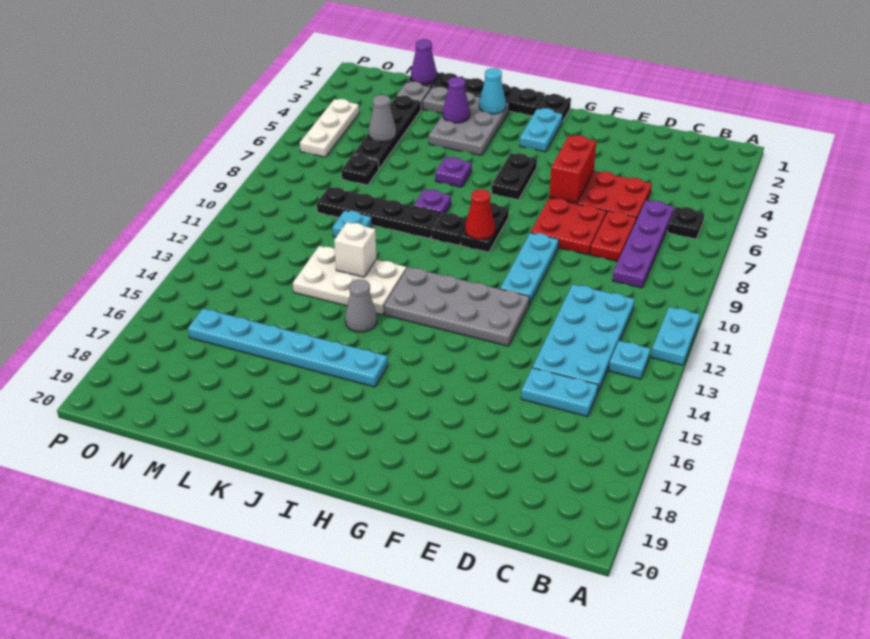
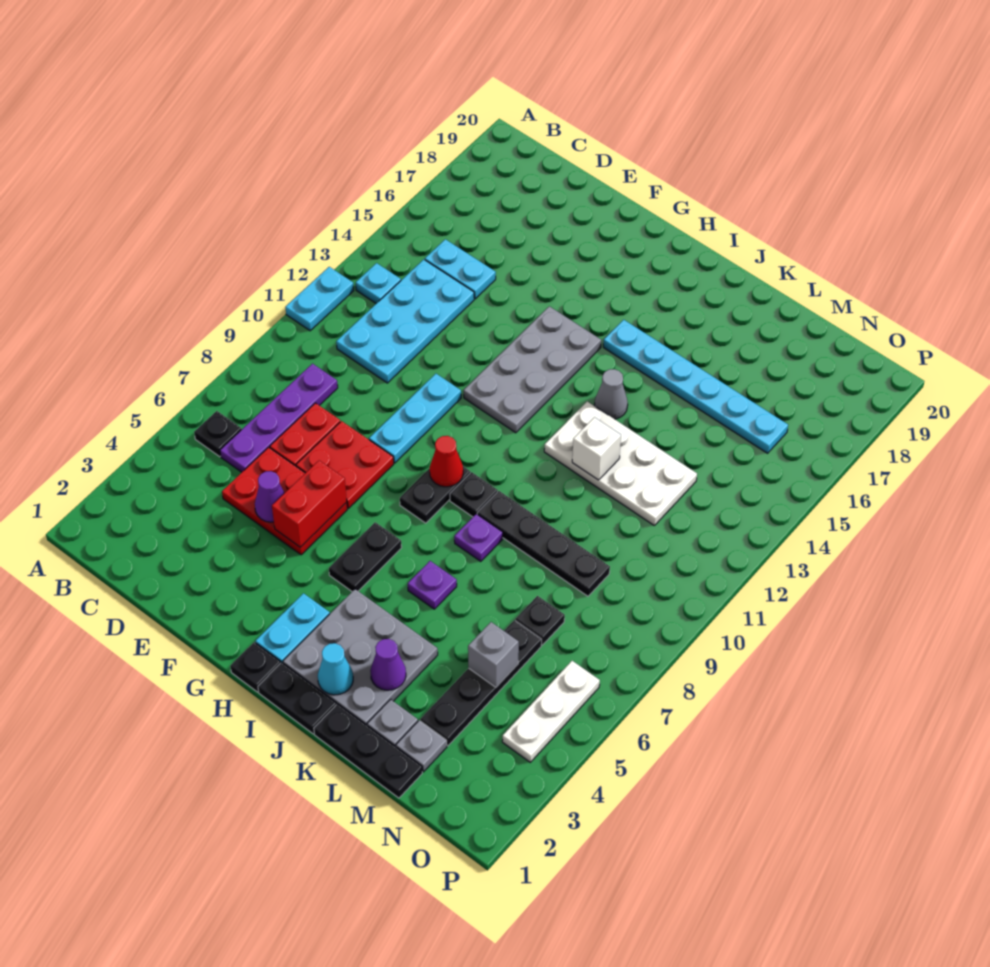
grey 2x4 plate [384,267,530,346] -> grey 2x4 plate turned to [463,306,601,433]
grey 2x3 plate [429,92,509,156] -> grey 3x3 plate [283,589,438,725]
white 2x3 plate [293,246,406,315] -> white 2x4 plate [544,401,697,525]
cyan 1x1 plate [333,210,372,237] -> none
purple 1x1 cone [411,39,437,84] -> purple 1x1 cone moved to [255,471,284,522]
grey 1x1 cone [369,95,396,142] -> grey 1x1 brick [468,622,519,687]

